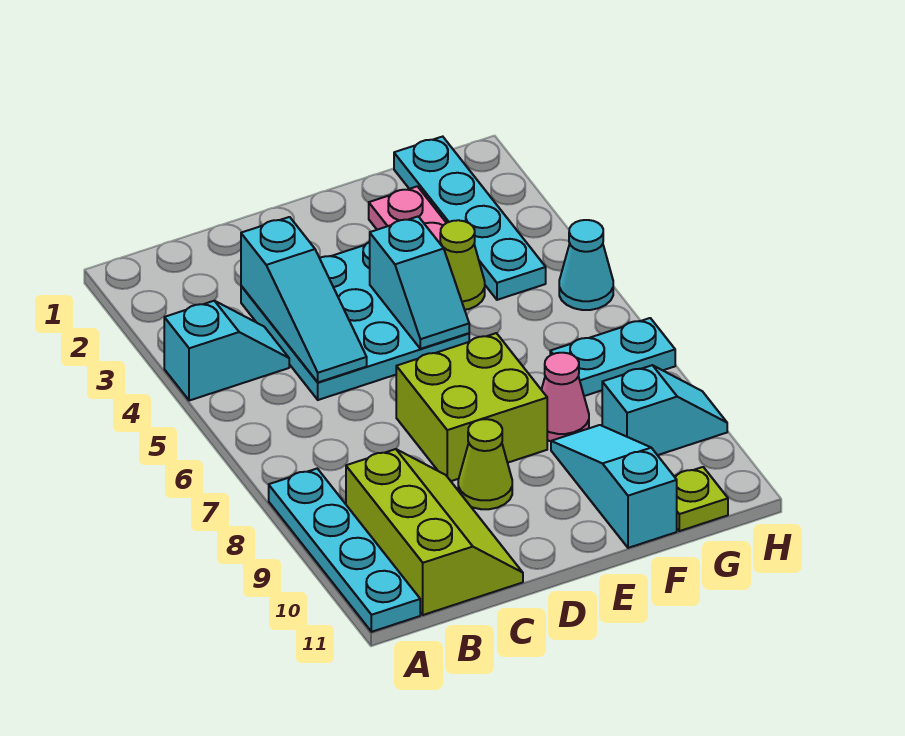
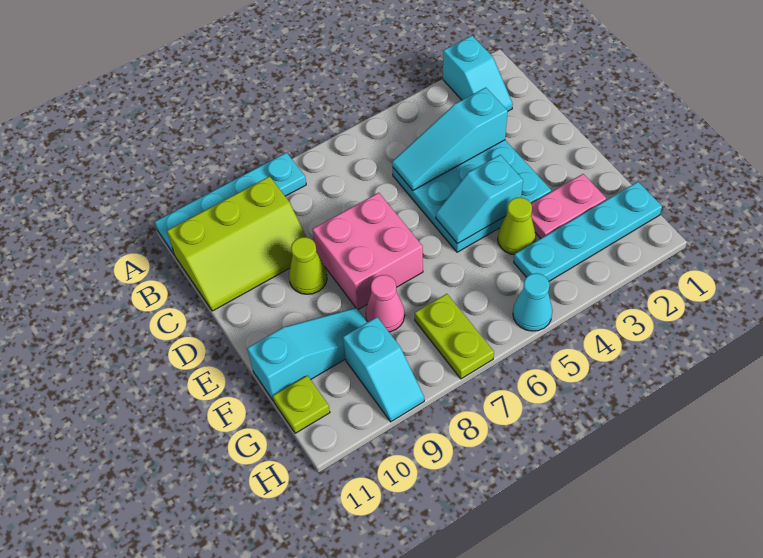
cyan 1x2 slope [164,301,289,401] -> cyan 1x2 slope moved to [443,36,513,111]
lime 2x2 brick [396,333,547,481] -> pink 2x2 brick [313,193,423,309]
cyan 1x2 plate [550,318,675,396] -> lime 1x2 plate [415,294,494,379]

